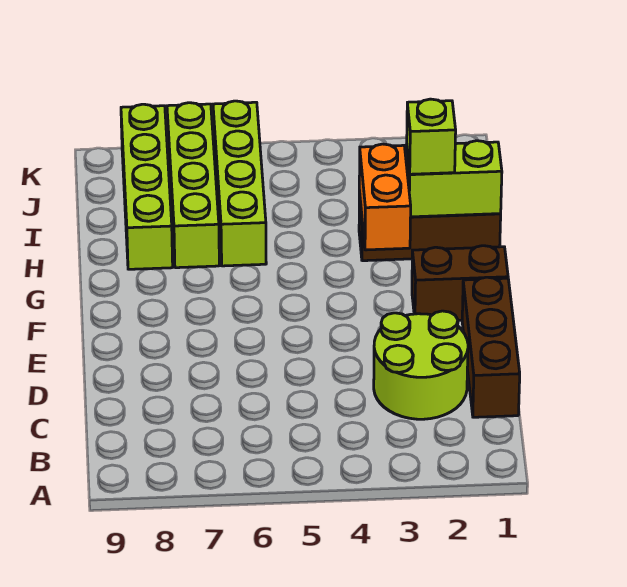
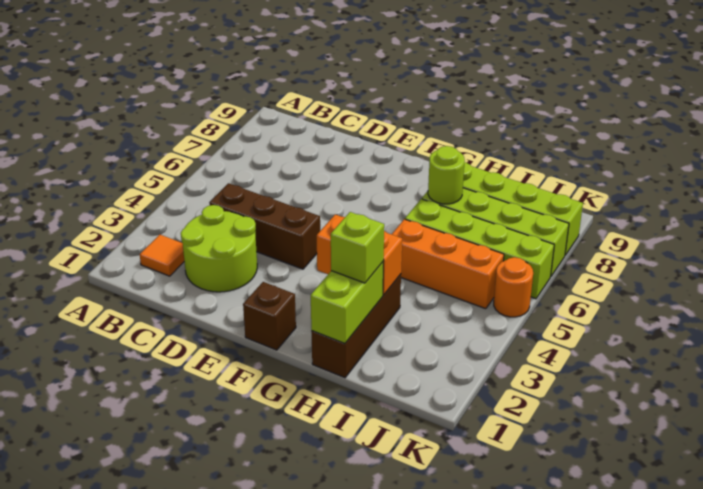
none -> orange 1x1 tile [140,235,184,276]
brown 1x3 brick [462,277,520,417] -> brown 1x3 brick moved to [209,183,320,269]
brown 1x2 brick [412,246,508,320] -> brown 1x1 brick [243,282,296,350]
none -> orange 1x3 brick [392,219,504,309]
none -> lime 1x1 round brick [428,146,465,204]
none -> orange 1x1 round brick [494,257,533,317]

